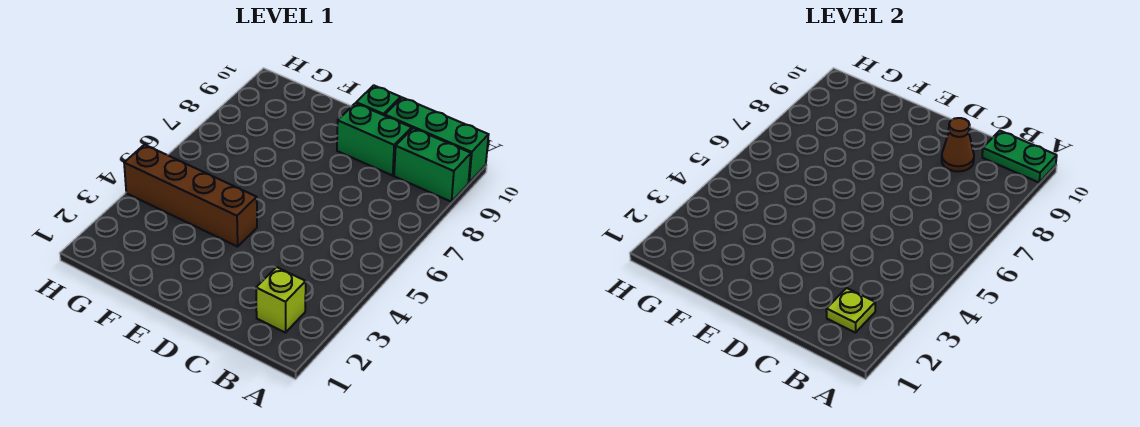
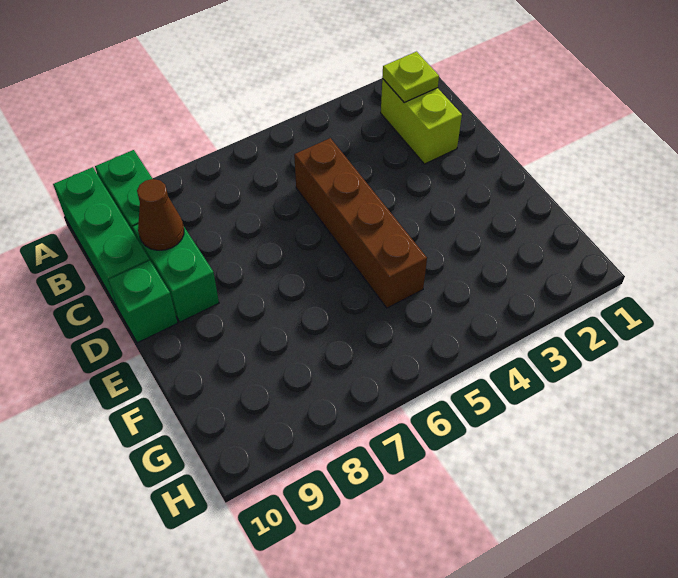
green 1x2 plate [982,131,1057,182] -> none
lime 1x1 brick [256,267,306,333] -> lime 1x2 brick [381,79,462,164]
brown 1x4 brick [124,145,257,247] -> brown 1x4 brick moved to [294,138,427,308]

